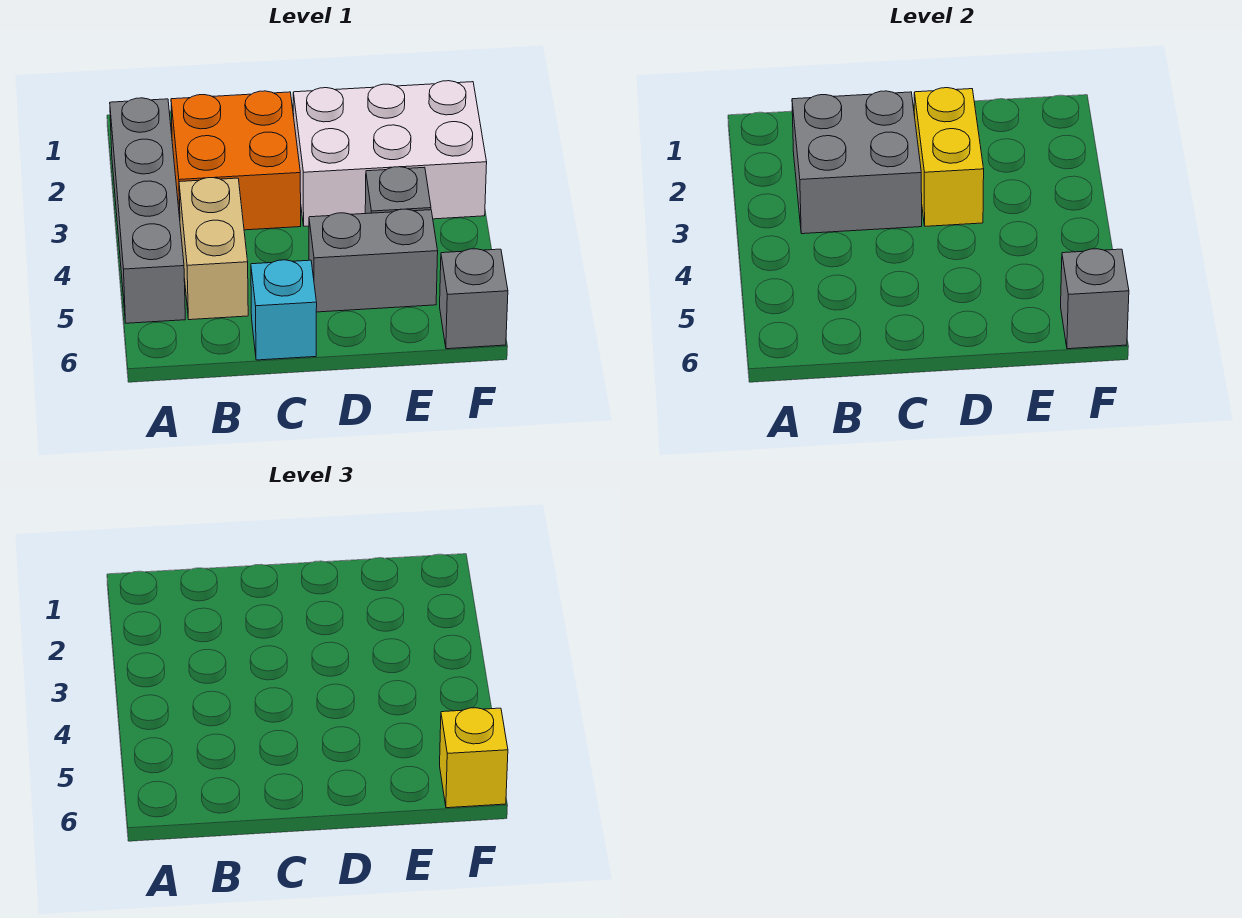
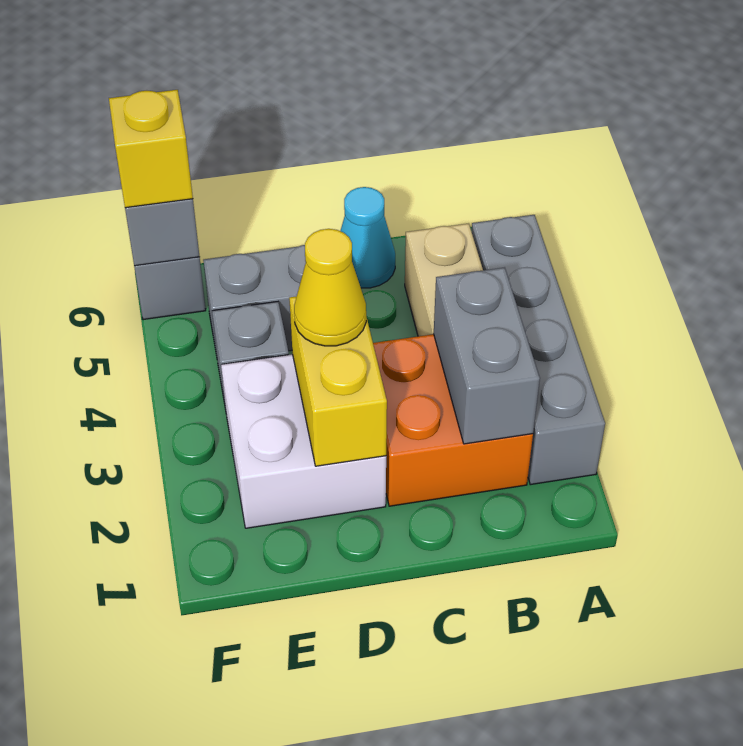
grey 2x2 brick [792,91,922,234] -> grey 1x2 brick [434,267,540,444]
cyan 1x1 brick [251,260,317,360] -> cyan 1x1 cone [340,187,395,288]
white 2x3 brick [293,81,487,226] -> white 2x2 brick [221,354,386,528]
none -> yellow 1x1 cone [294,229,366,346]

